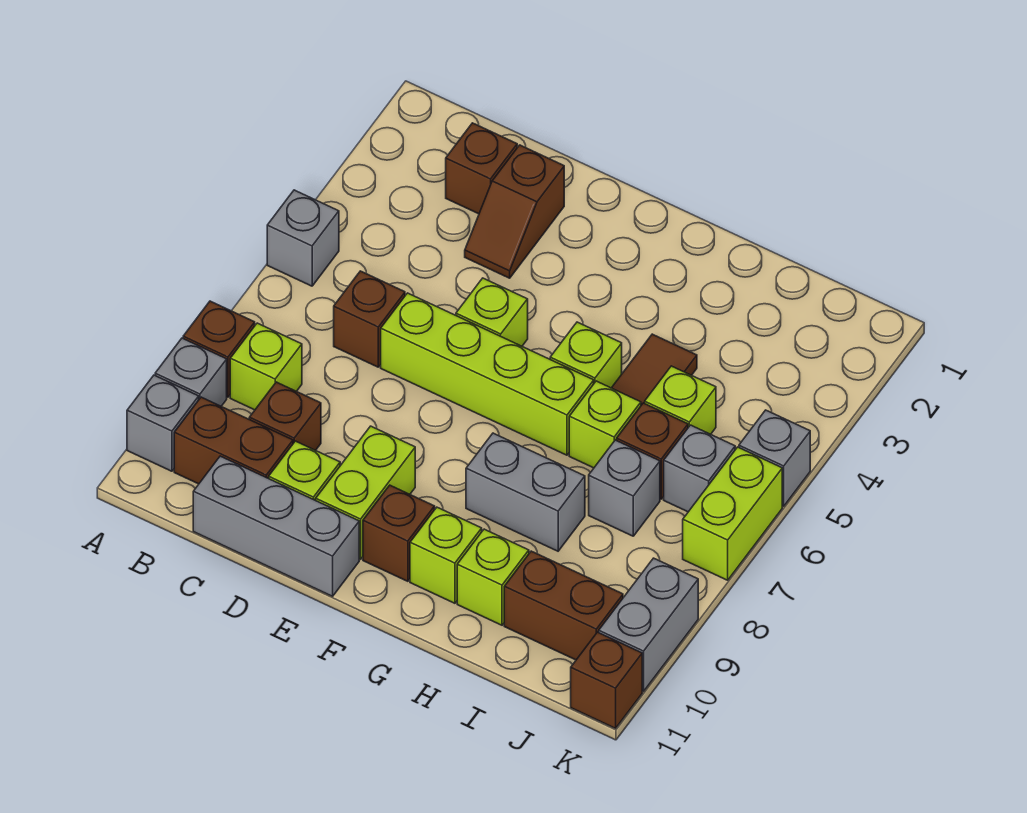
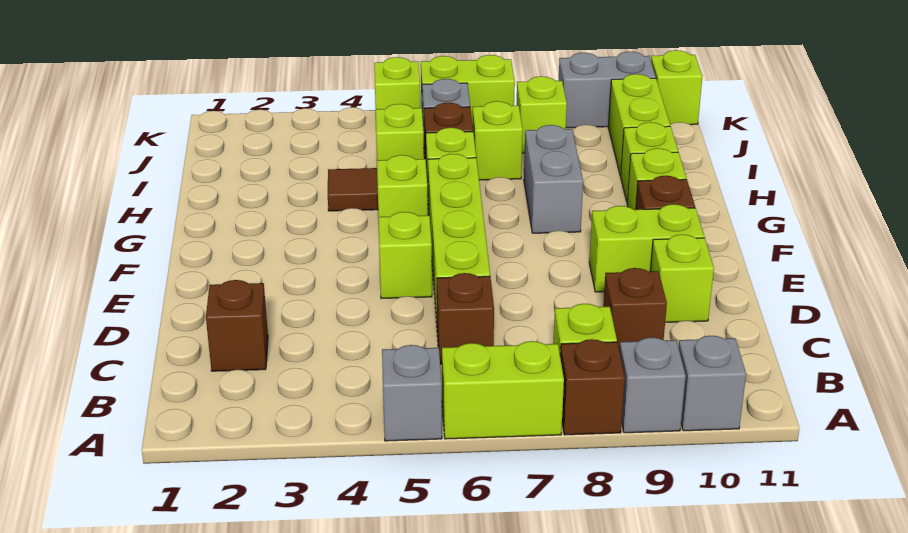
none -> lime 1x2 brick [442,341,564,439]
brown 1x2 brick [174,397,293,484] -> none
grey 1x3 brick [193,456,359,596] -> none
brown 1x2 slope [465,145,564,278] -> none
grey 1x1 brick [589,440,660,536] -> lime 1x1 brick [473,101,523,180]
brown 1x2 brick [504,551,623,660] -> lime 1x2 brick [608,74,670,176]
none -> lime 1x1 brick [517,76,567,153]
grey 1x1 brick [739,410,810,506] -> lime 1x1 brick [374,57,420,109]
brown 1x1 brick [571,632,642,728] -> lime 1x1 brick [651,50,703,125]

